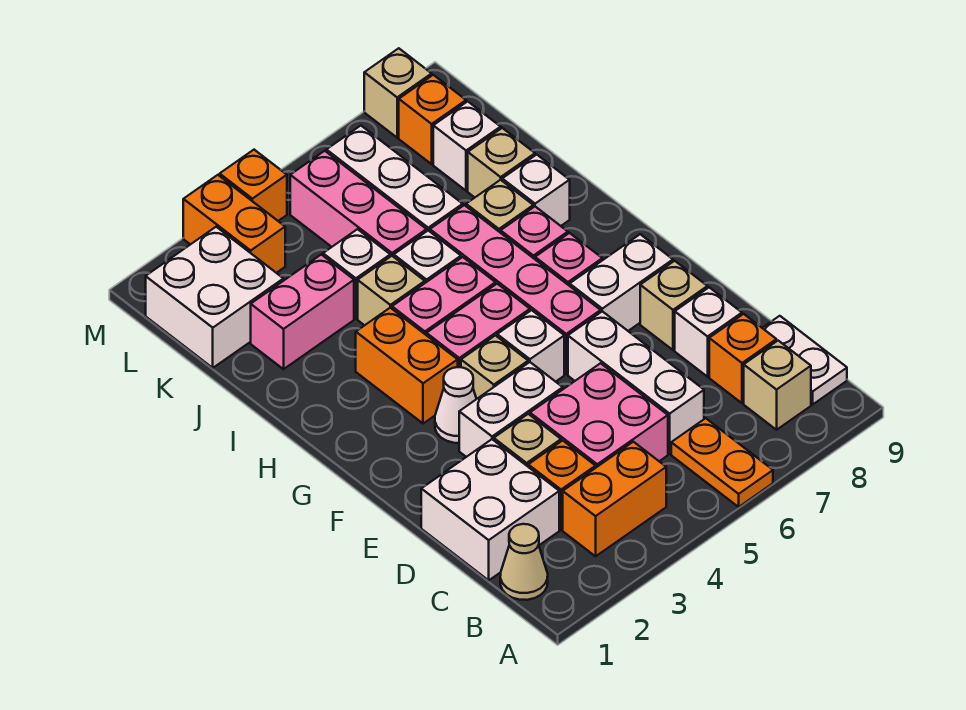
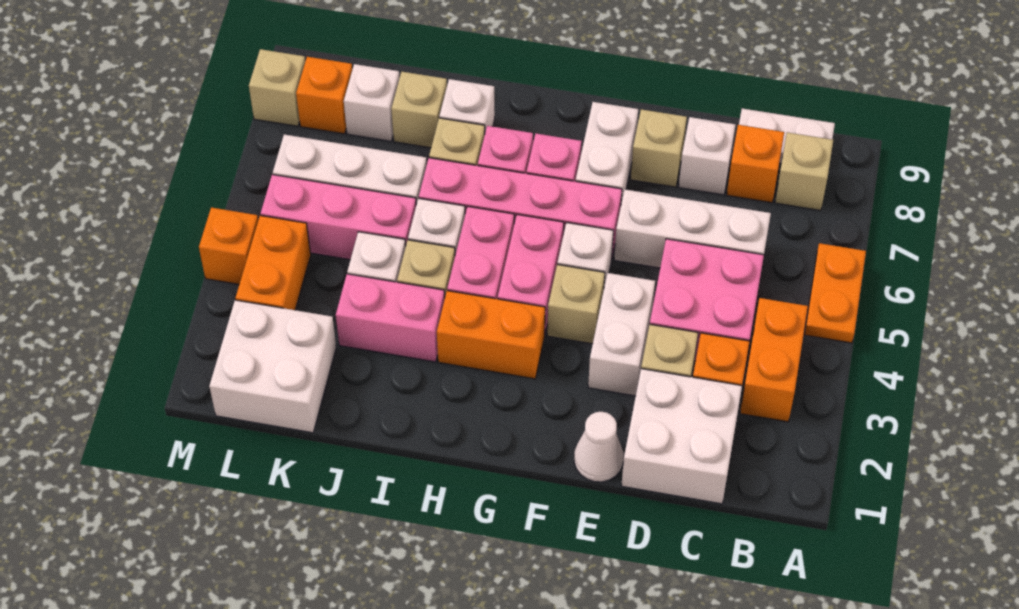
orange 1x2 plate [671,418,773,507] -> orange 1x2 plate turned to [804,243,866,343]
tan 1x1 cone [500,524,548,600] -> none
white 1x1 cone [435,367,476,443] -> white 1x1 cone moved to [574,412,624,482]
pink 1x2 brick [251,255,354,369] -> pink 1x2 brick turned to [336,274,445,362]
orange 1x2 brick [183,175,285,273] -> orange 1x2 brick turned to [235,216,311,310]

